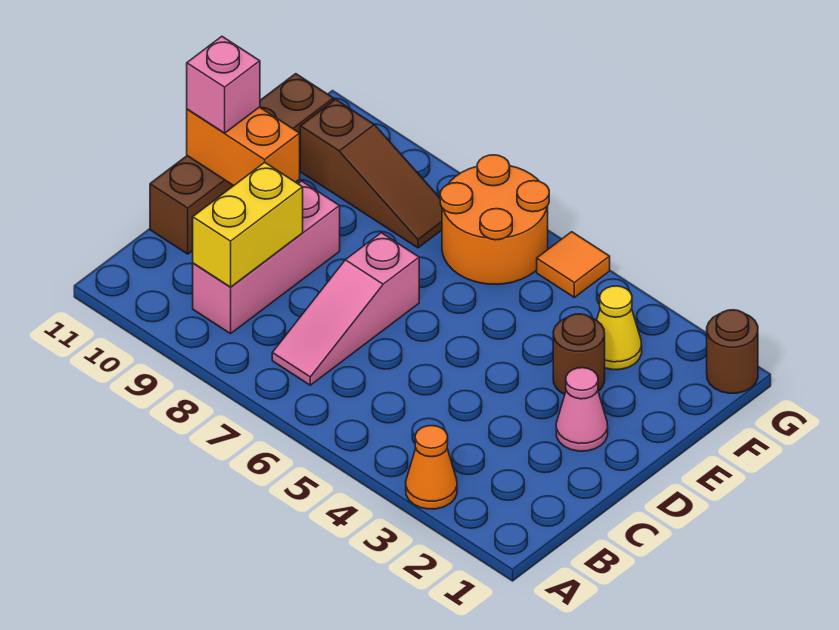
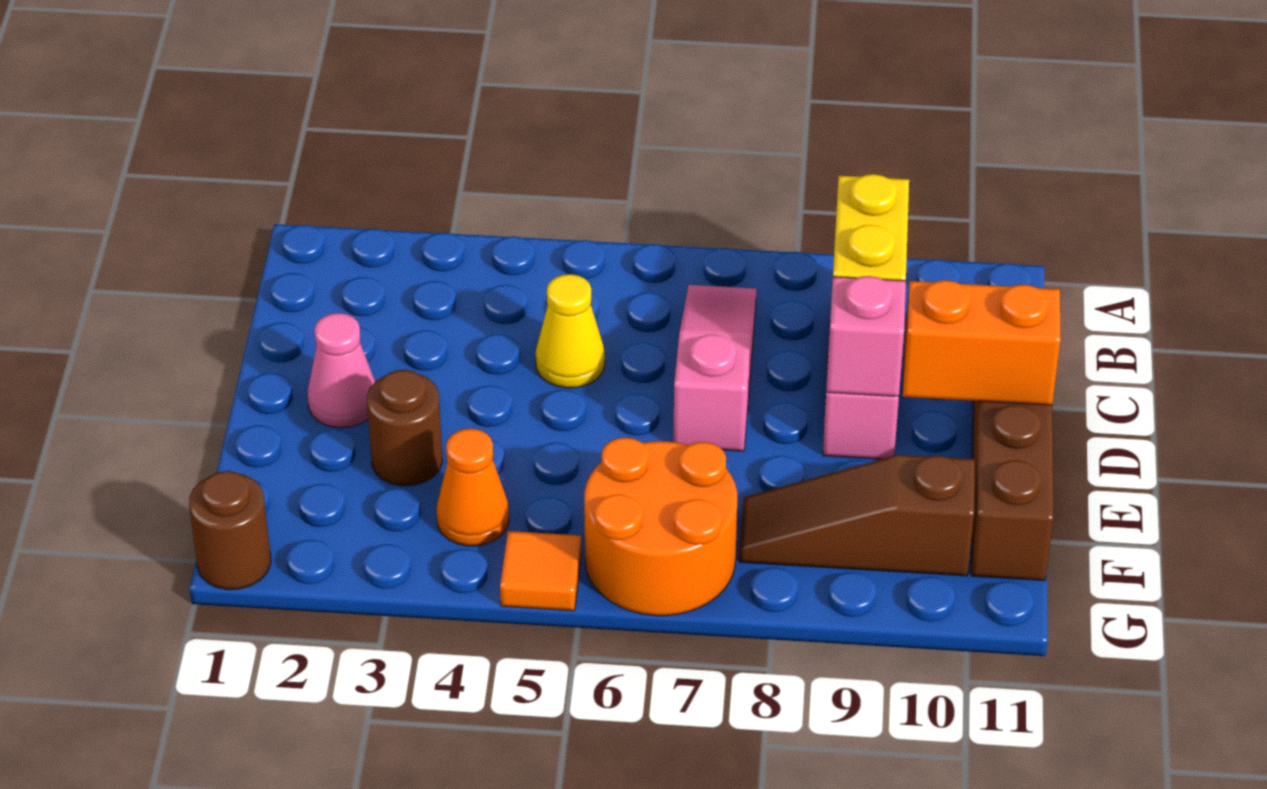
orange 1x1 cone [406,426,457,509] -> orange 1x1 cone moved to [436,429,509,546]
pink 1x1 brick [187,36,260,133] -> pink 1x1 brick moved to [826,276,906,396]
yellow 1x1 cone [597,286,642,370] -> yellow 1x1 cone moved to [536,274,605,388]

